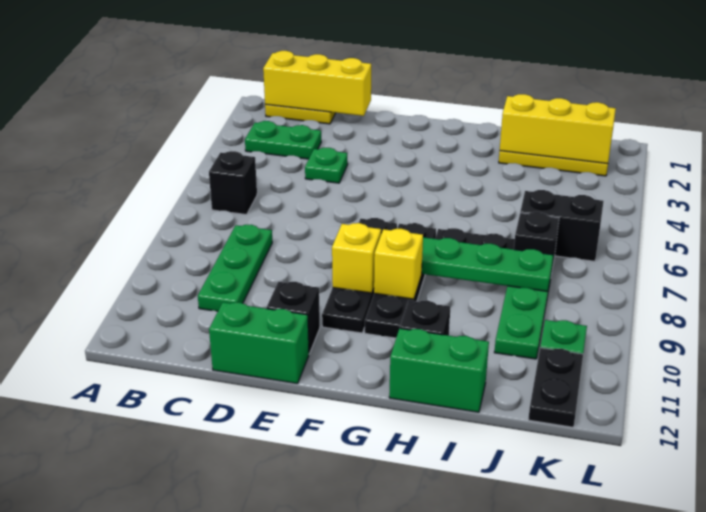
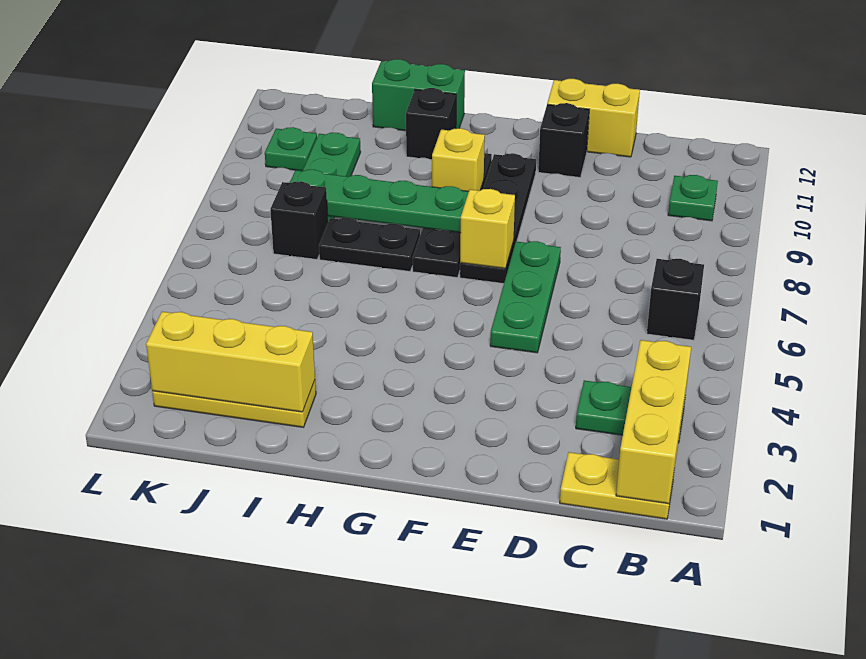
yellow 1x3 brick [263,51,371,116] -> yellow 1x3 brick turned to [616,340,691,504]
green 1x3 plate [198,225,272,311] -> green 1x3 plate moved to [490,241,561,353]
green 1x1 plate [305,148,348,183] -> green 1x1 plate moved to [668,175,718,221]
green 1x2 brick [209,302,309,384] -> yellow 1x2 brick [547,79,640,157]
yellow 1x1 brick [332,223,381,293] -> yellow 1x1 brick moved to [460,189,515,269]
black 1x2 brick [520,190,604,261] -> none
black 1x2 plate [528,348,583,427] -> none

